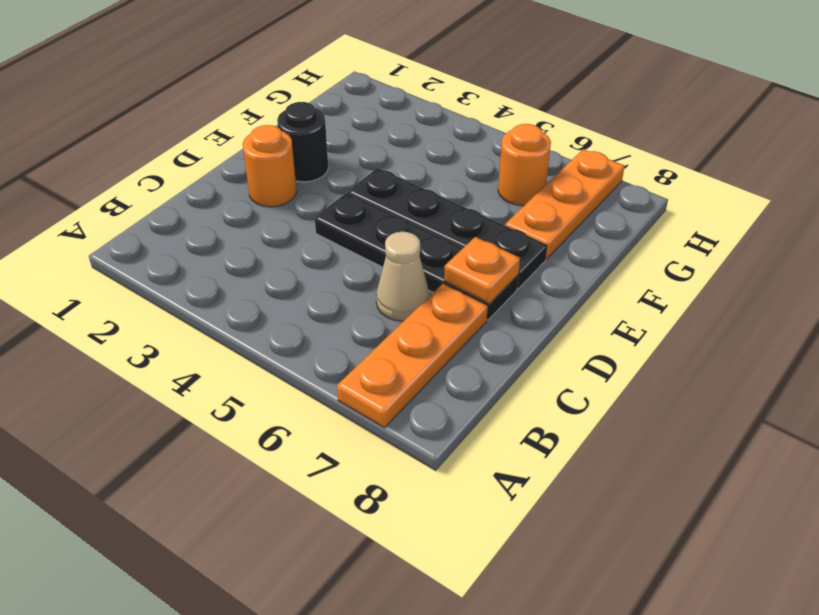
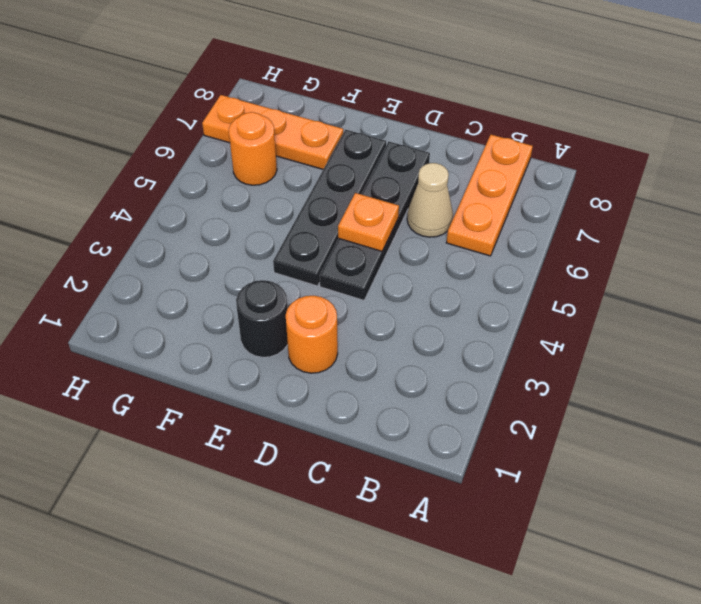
orange 1x3 plate [337,284,488,428] -> orange 1x3 plate turned to [446,135,533,256]
orange 1x1 plate [444,237,520,304] -> orange 1x1 plate moved to [338,193,399,251]

